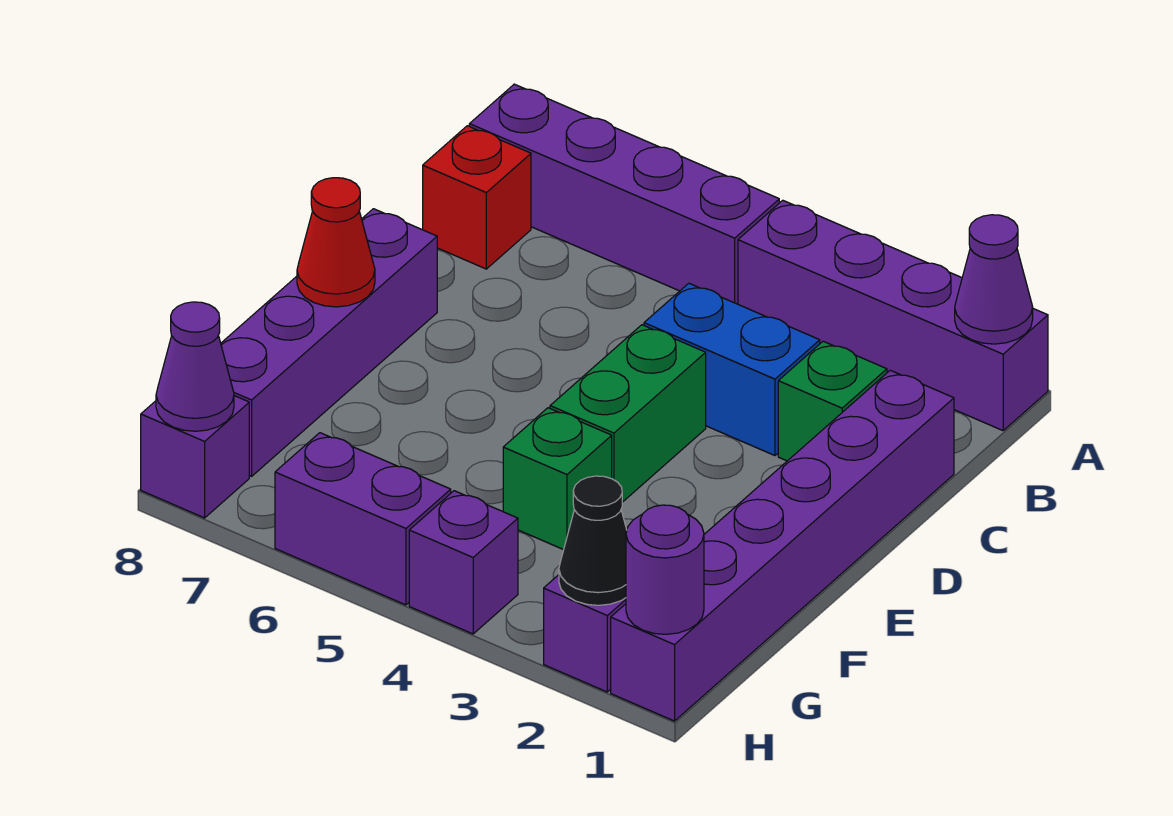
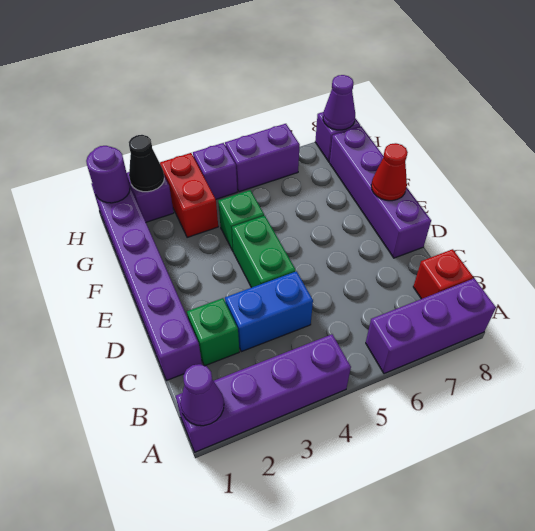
purple 1x4 brick [469,84,779,304] -> purple 1x3 brick [366,278,496,374]
none -> red 1x2 brick [160,153,218,238]

